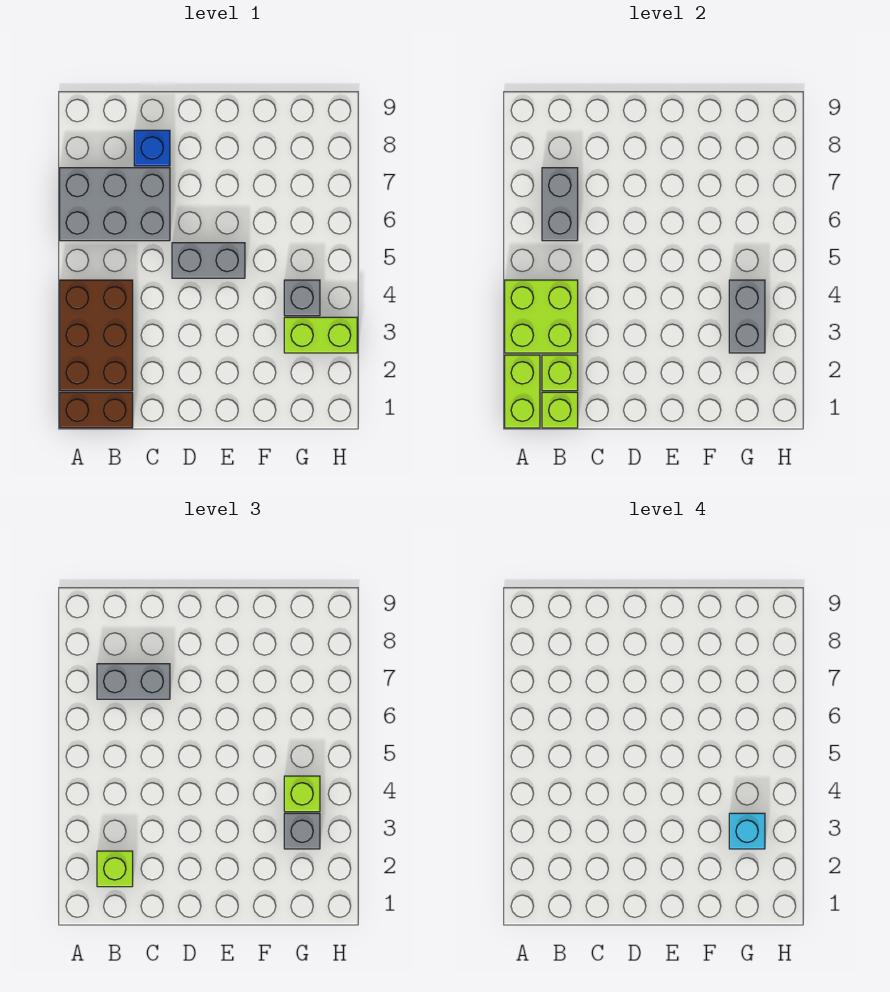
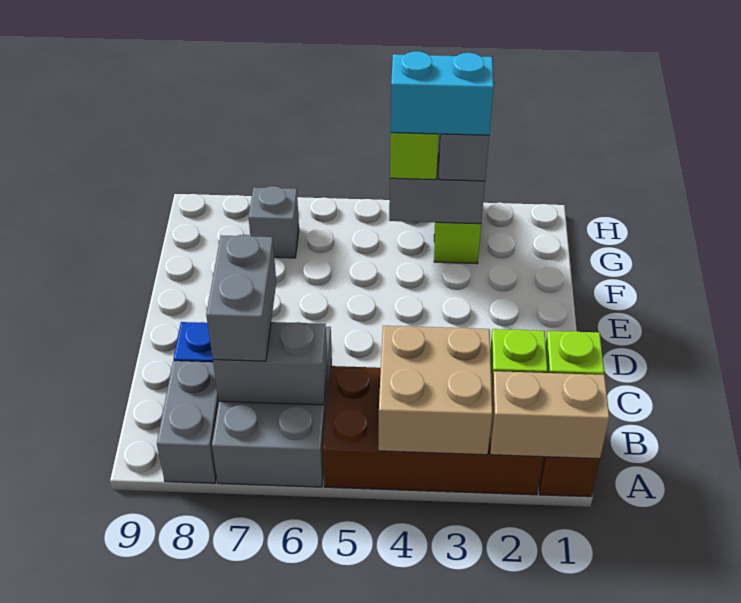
lime 1x2 brick [505,355,540,428] -> tan 1x2 brick [490,371,609,459]
brown 2x3 brick [60,280,133,391] -> brown 2x4 brick [323,366,544,495]
lime 2x2 brick [505,280,578,353] -> tan 2x2 brick [378,326,492,455]
lime 1x1 brick [97,851,133,887] -> none
grey 1x2 brick [172,243,245,278] -> grey 1x2 brick moved to [157,361,219,483]
cyan 1x1 brick [729,813,765,849] -> cyan 1x2 brick [391,51,494,135]
grey 1x1 brick [284,280,320,316] -> grey 1x1 brick moved to [249,186,299,258]

